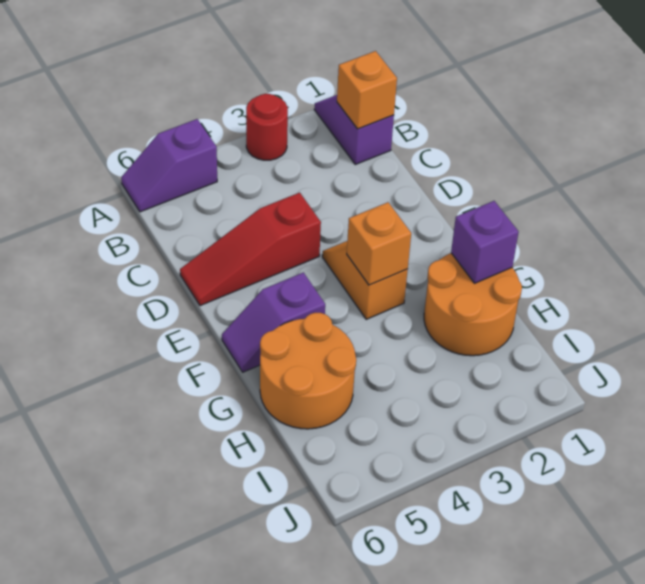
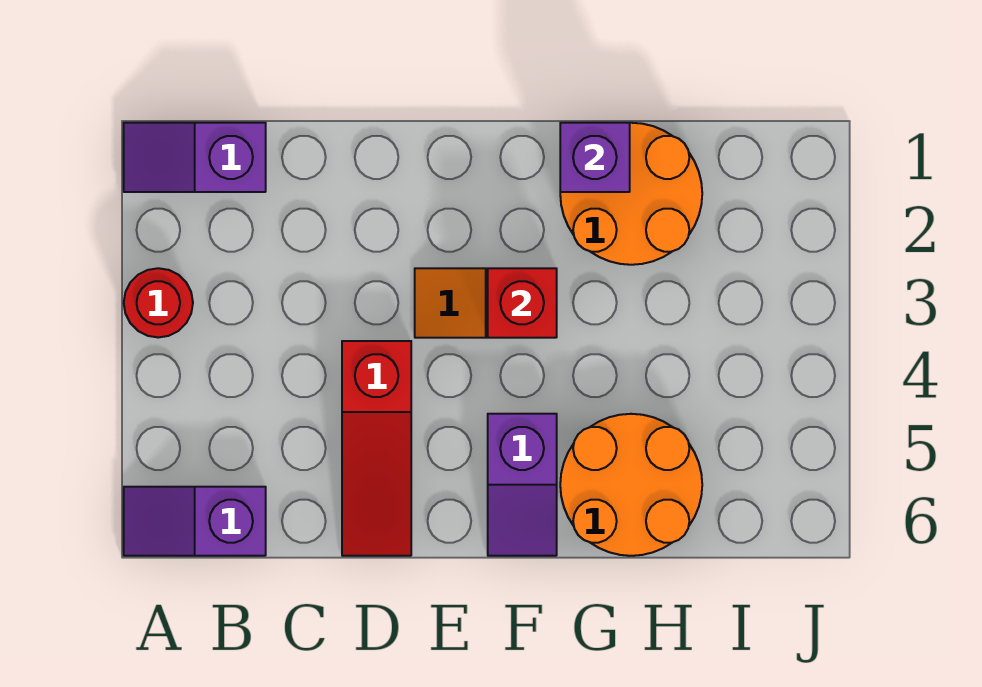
purple 1x2 slope [121,119,217,212] -> purple 1x2 slope turned to [124,487,266,556]
orange 1x1 brick [337,51,397,129] -> none
orange 1x1 brick [347,202,411,285] -> red 1x1 brick [488,268,557,338]

